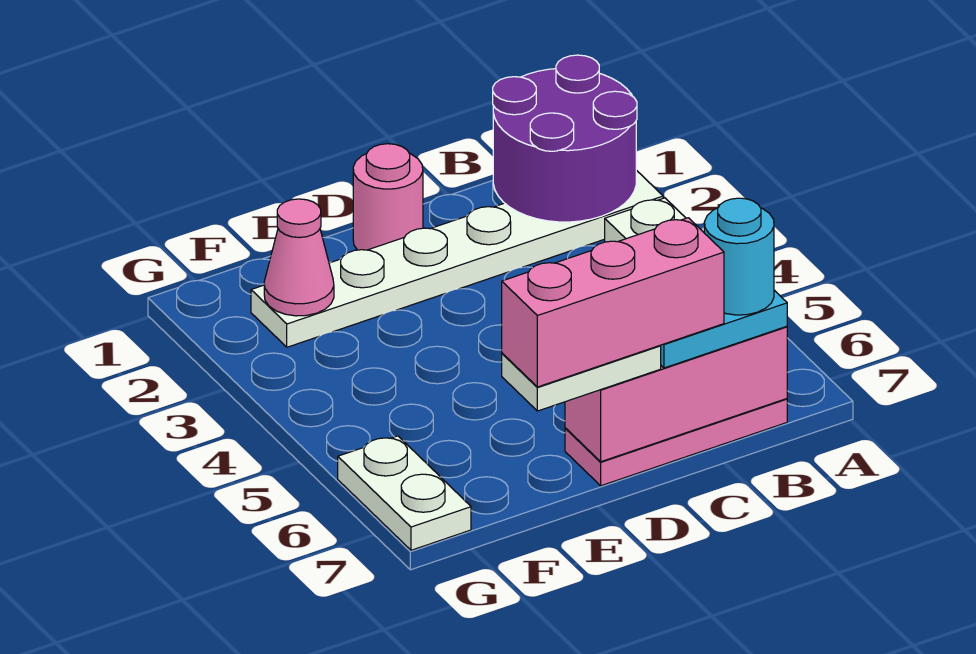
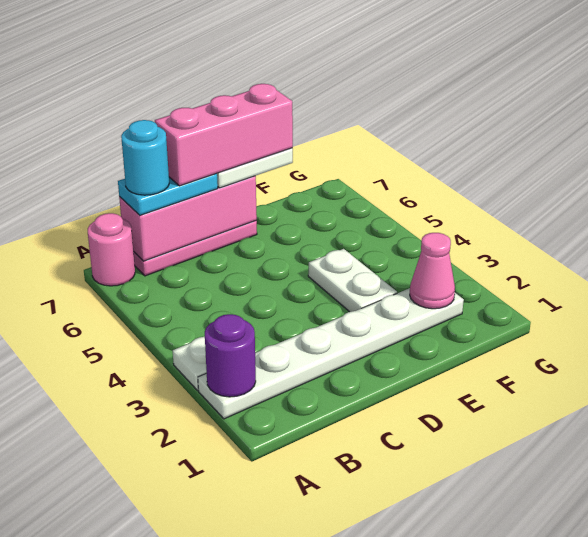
purple 2x2 round brick [493,55,637,222] -> purple 1x1 round brick [205,314,256,397]
pink 1x1 round brick [353,144,423,250] -> pink 1x1 round brick moved to [88,213,135,286]
white 1x2 plate [338,436,471,550] -> white 1x2 plate moved to [308,249,397,312]

